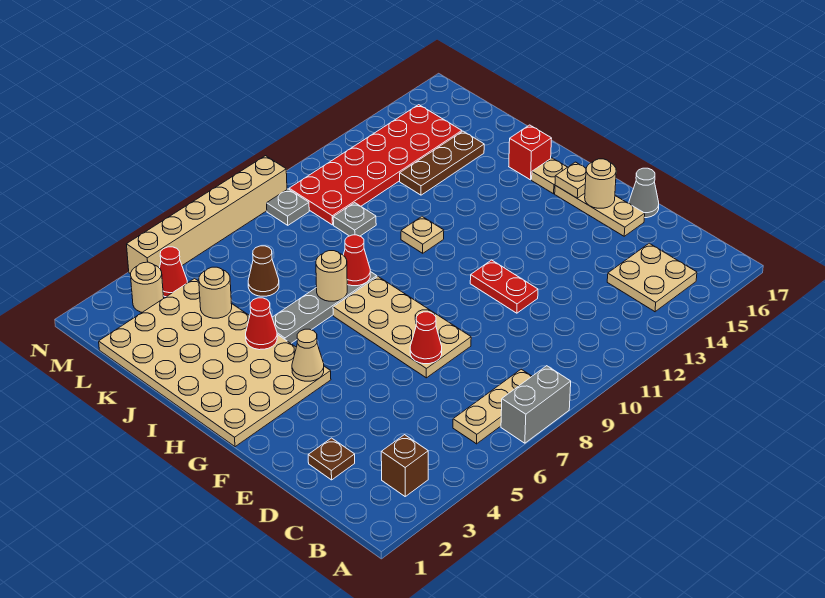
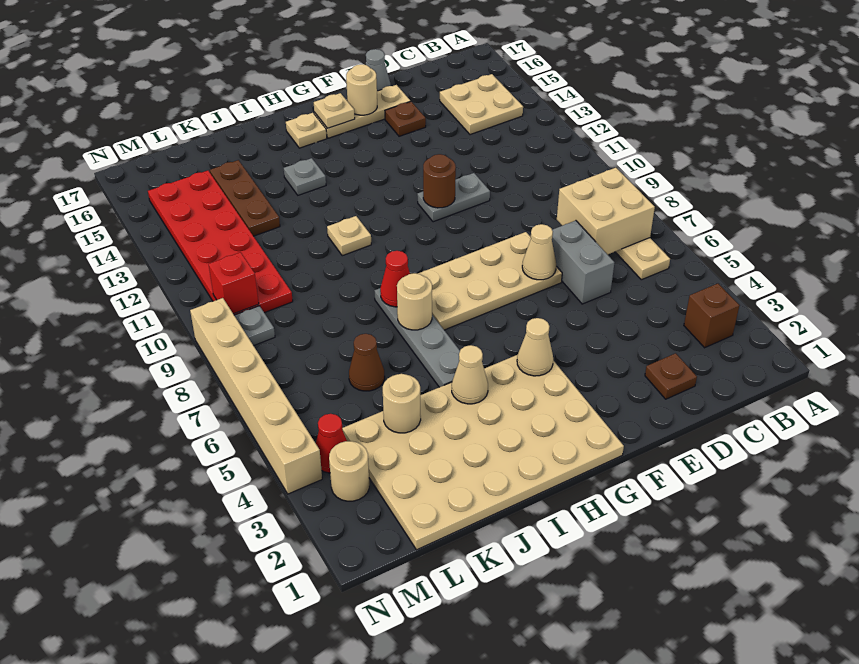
grey 1x2 brick [501,366,571,443] -> grey 1x2 brick moved to [552,221,614,304]
none -> tan 2x2 brick [557,168,655,255]
red 1x1 cone [410,312,442,364] -> tan 1x1 cone [522,224,556,280]
red 1x2 plate [470,260,538,313] -> grey 1x2 plate [417,173,490,222]
none -> brown 1x1 plate [385,101,426,136]
none -> brown 1x1 round brick [423,154,456,208]
red 1x1 cone [246,298,277,350] -> tan 1x1 cone [452,345,488,404]
red 1x1 brick [509,125,552,180] -> red 1x1 brick moved to [209,252,259,314]
grey 1x1 plate [333,203,376,236] -> grey 1x1 plate moved to [284,158,326,195]

